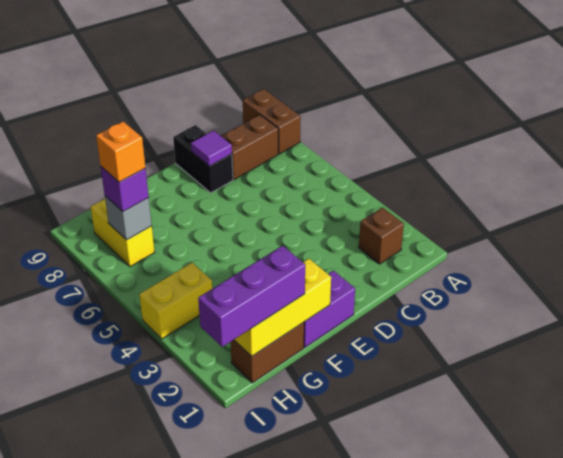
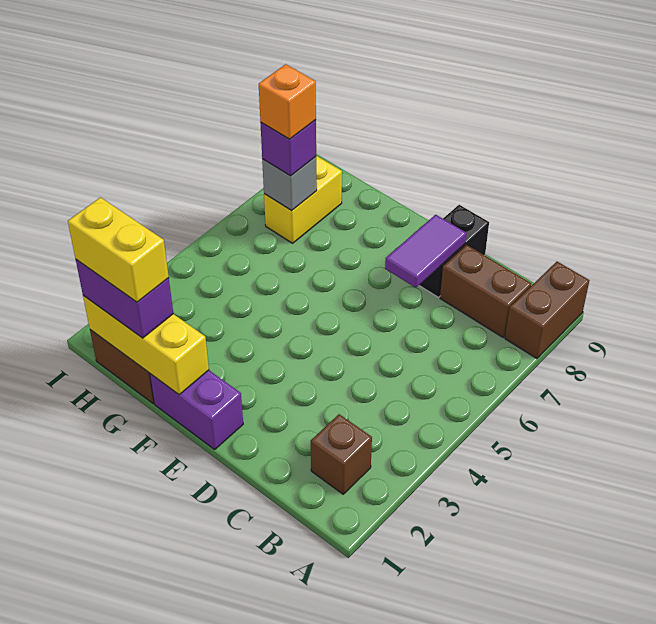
purple 1x1 tile [191,131,232,166] -> purple 1x2 tile [385,215,466,288]
purple 1x3 brick [198,246,305,347] -> purple 1x2 brick [76,260,173,338]
yellow 1x2 brick [139,263,212,339] -> yellow 1x2 brick moved to [68,197,169,302]

